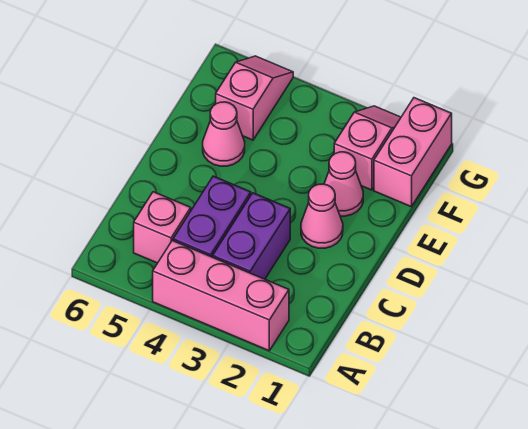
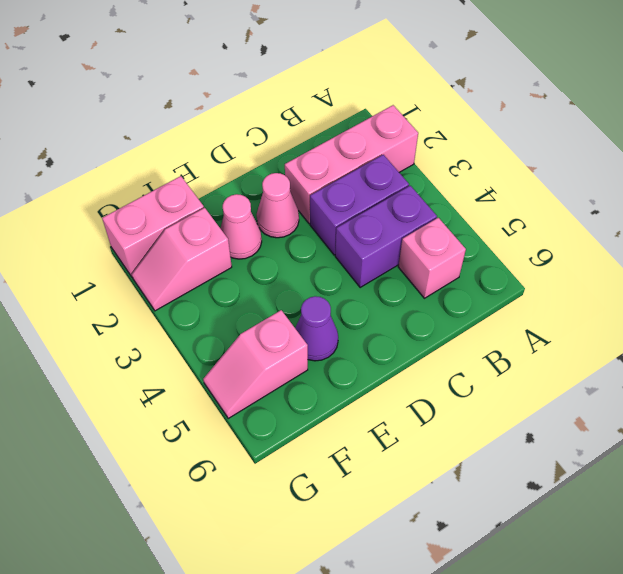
pink 1x3 brick [153,241,289,351] -> pink 1x3 brick turned to [285,105,418,223]
pink 1x1 cone [203,102,245,166] -> purple 1x1 cone [295,296,338,361]

